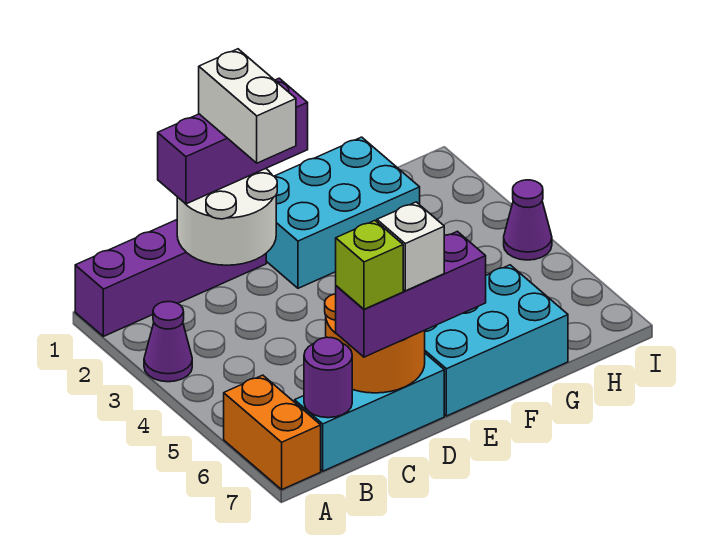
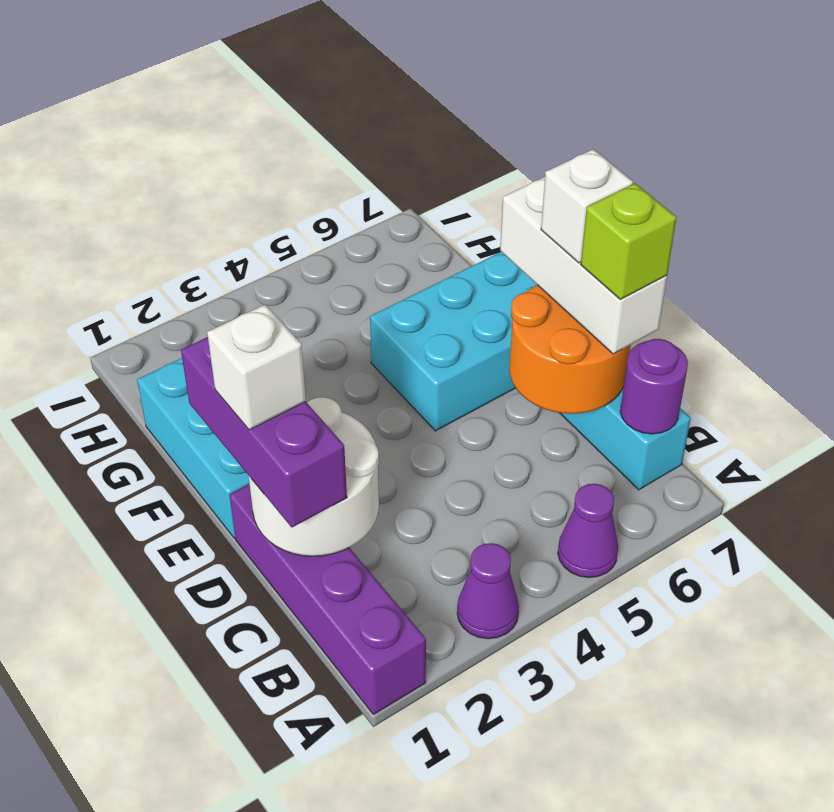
orange 1x2 brick [224,375,321,489] -> none
purple 1x3 brick [336,231,486,357] -> white 1x3 brick [500,177,667,354]
white 1x2 brick [199,49,296,163] -> white 1x1 brick [207,305,306,430]
cyan 2x3 brick [425,265,568,416] -> cyan 2x3 brick turned to [370,252,537,431]
purple 1x1 cone [504,180,552,260] -> purple 1x1 cone moved to [558,484,618,578]

